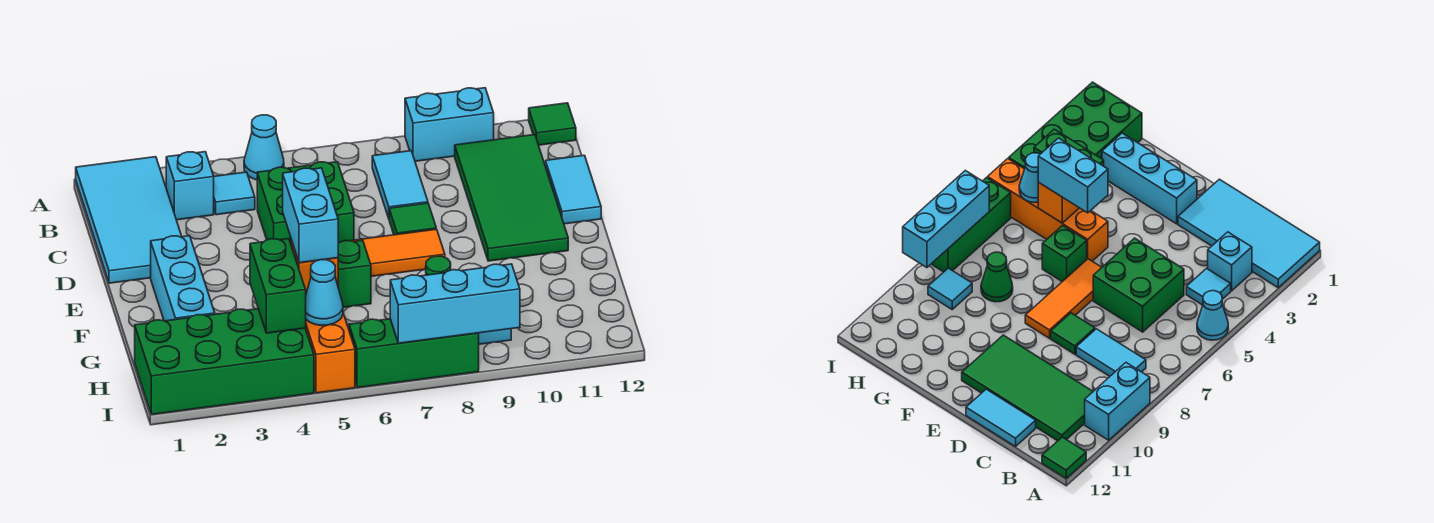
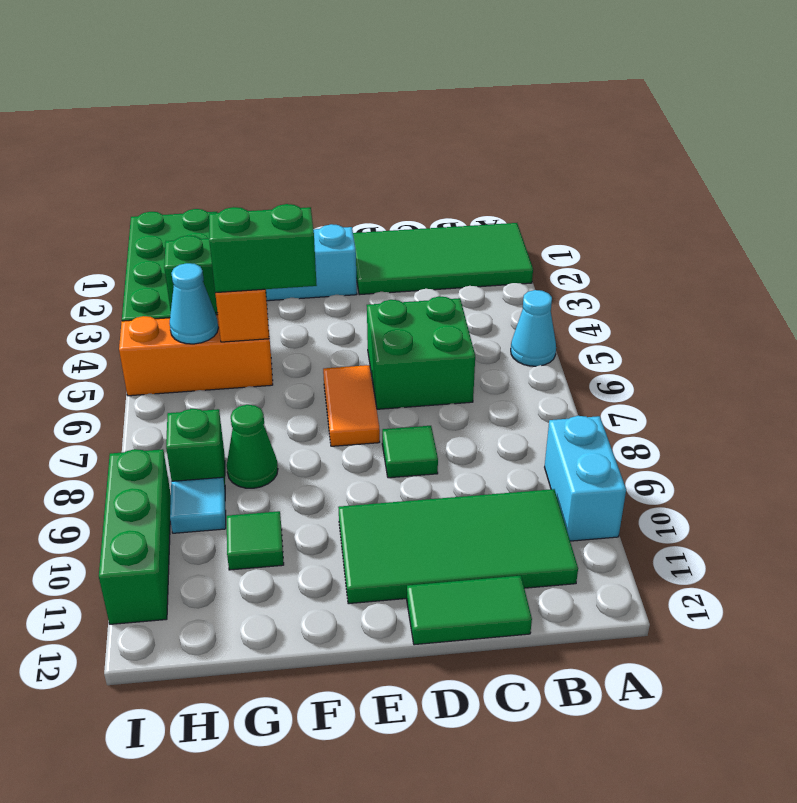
cyan 2x4 tile [76,157,182,283] -> green 2x4 tile [353,223,533,295]
green 1x1 tile [529,103,576,145] -> green 1x1 tile moved to [227,511,284,570]
cyan 1x1 brick [166,152,214,220] -> none
cyan 1x1 tile [214,172,255,215] -> none
cyan 1x2 tile [372,151,428,218] -> none
cyan 1x2 tile [546,155,601,224] -> green 1x2 tile [407,576,532,645]
orange 1x3 tile [338,229,445,276] -> orange 1x2 tile [323,365,380,446]
orange 1x4 brick [306,313,355,393] -> orange 1x3 brick [119,315,273,396]
cyan 1x2 brick [283,168,338,263] -> green 1x2 brick [209,204,317,293]
green 1x1 brick [338,240,371,307] -> green 1x1 brick moved to [166,409,225,486]
green 1x3 brick [349,319,479,388] -> green 1x3 brick moved to [99,449,171,624]
cyan 1x3 brick [390,264,520,343] -> none

